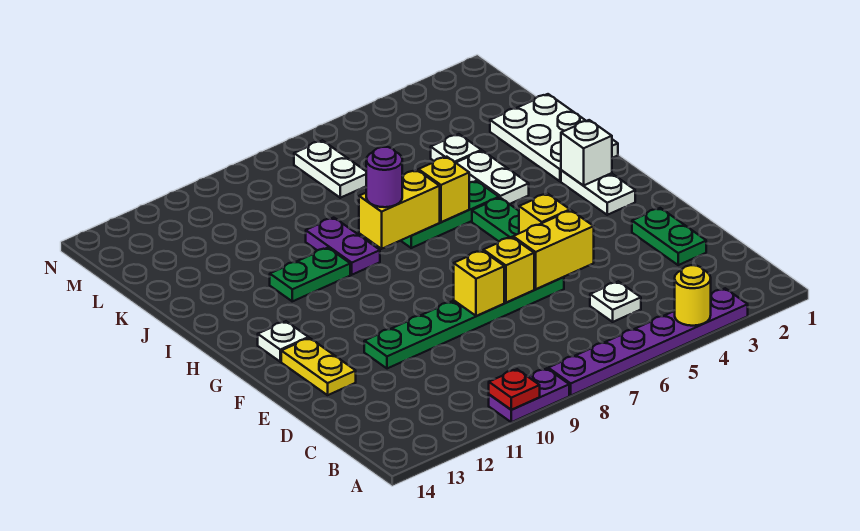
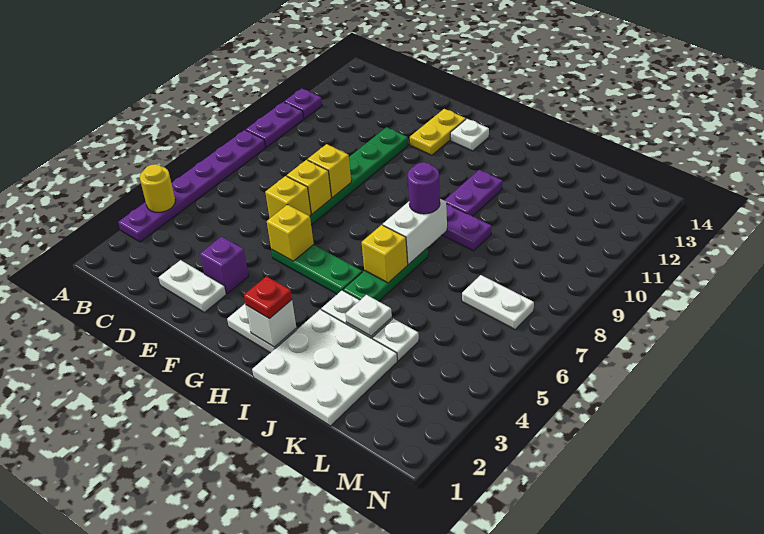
red 1x1 plate [489,369,540,410] -> red 1x1 plate moved to [244,276,292,319]
none -> purple 1x1 plate [284,88,322,119]
white 1x1 plate [590,281,641,322] -> white 1x1 plate moved to [346,295,392,336]
green 1x2 plate [632,208,706,265] -> white 1x2 plate [159,260,226,312]
none -> purple 1x1 brick [200,237,249,294]
yellow 1x2 brick [513,210,594,289] -> yellow 1x1 brick [265,176,311,218]
yellow 1x2 plate [281,338,356,395] -> yellow 1x2 plate turned to [410,109,466,155]
white 2x3 plate [490,94,618,181] -> white 3x3 plate [252,309,397,426]
yellow 1x2 brick [359,170,440,249] -> white 1x2 brick [383,199,447,264]
green 1x2 plate [270,248,350,301] -> purple 1x2 plate [444,170,503,216]

